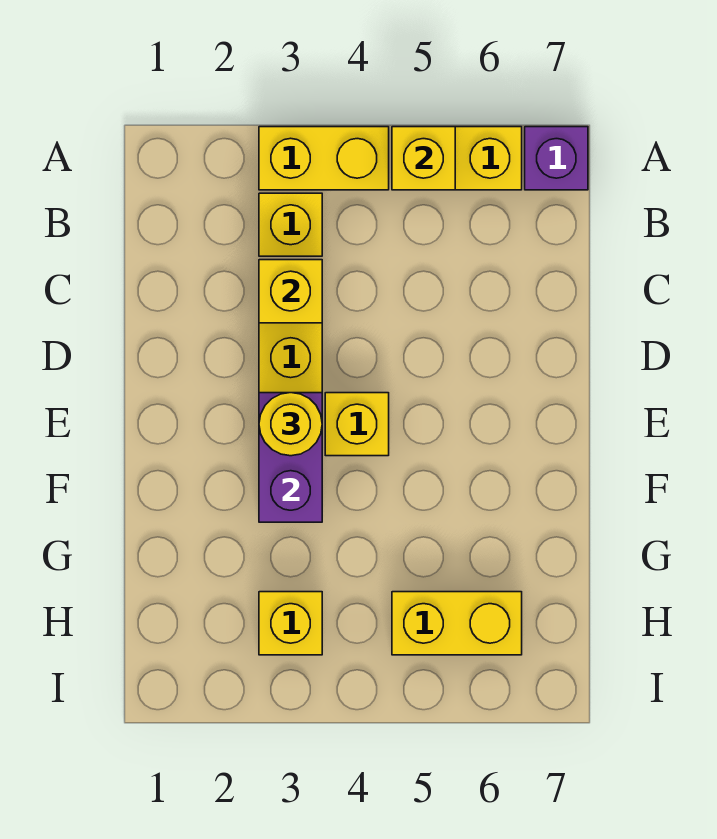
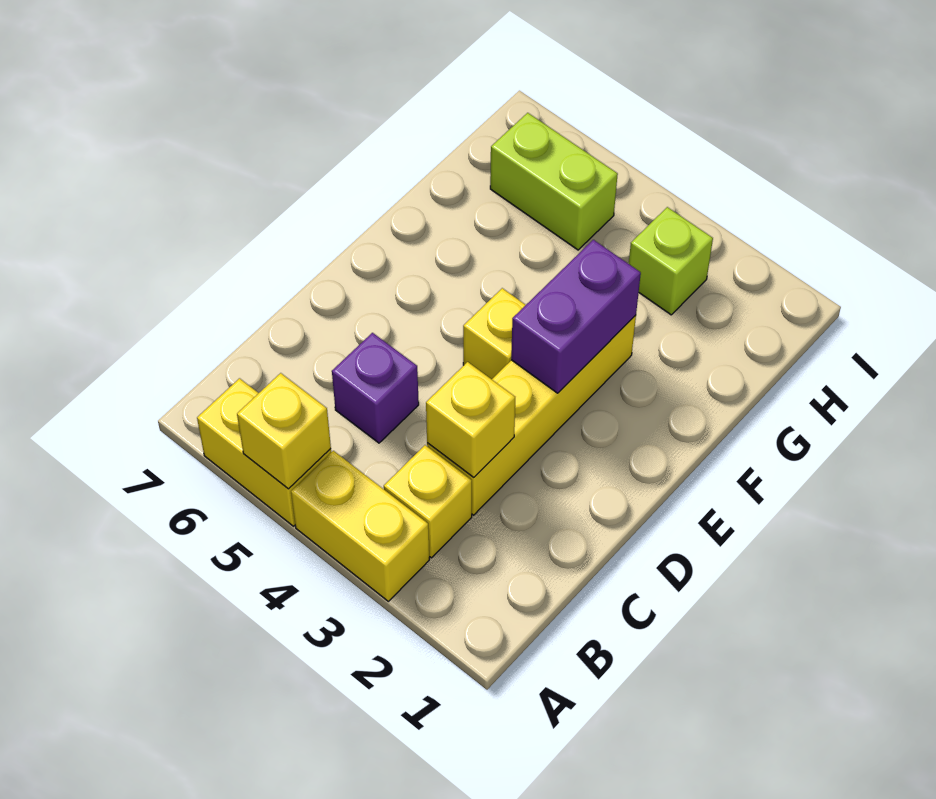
purple 1x1 brick [525,127,588,190] -> purple 1x1 brick moved to [332,333,419,443]
yellow 1x1 round brick [259,393,322,456] -> none
yellow 1x1 brick [259,592,322,655] -> lime 1x1 brick [629,207,713,315]
yellow 1x2 brick [392,592,522,655] -> lime 1x2 brick [490,113,618,250]

